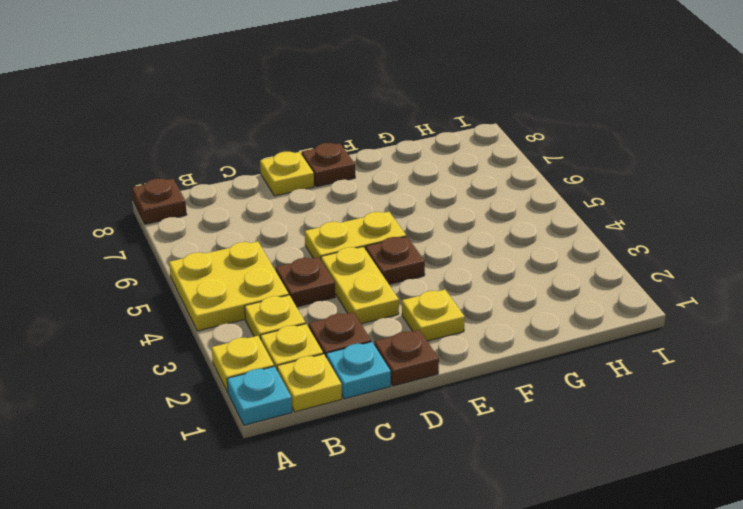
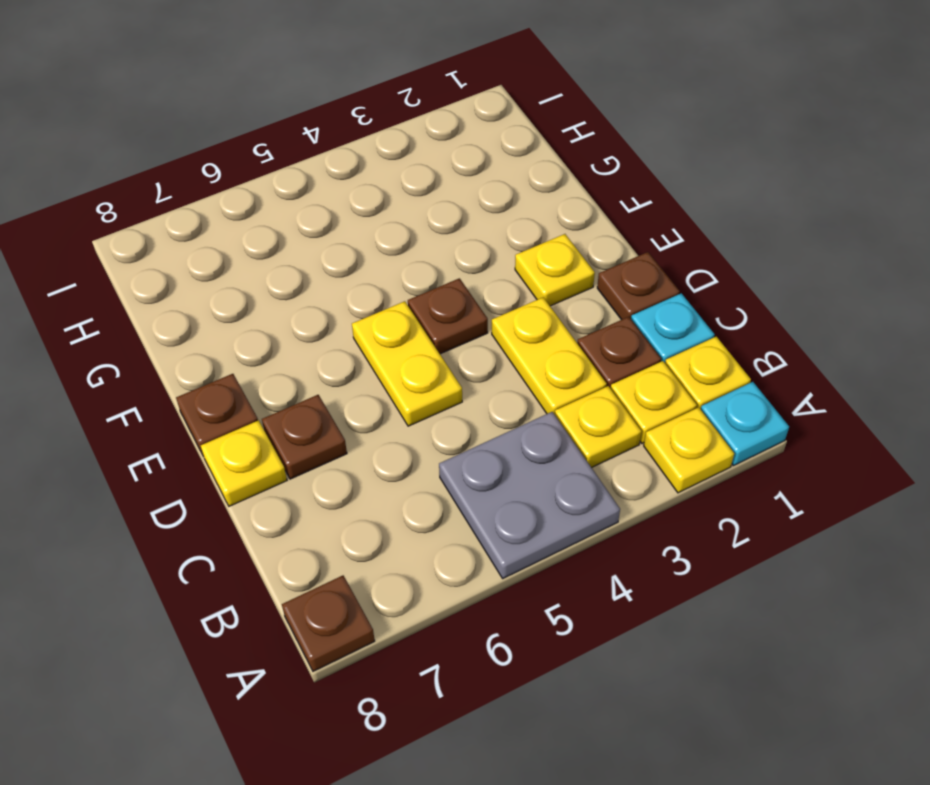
yellow 2x2 plate [169,242,289,331] -> grey 2x2 plate [439,412,620,578]
brown 1x1 plate [276,257,335,307] -> brown 1x1 plate moved to [262,395,347,479]
yellow 1x2 plate [321,247,399,324] -> yellow 1x2 plate turned to [492,297,607,414]

